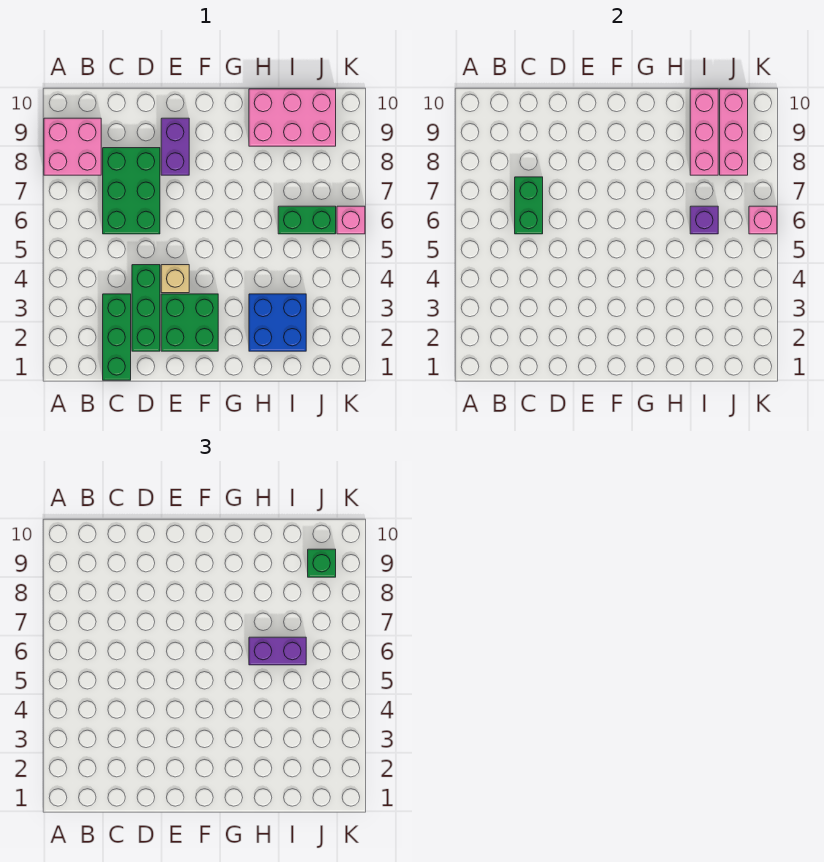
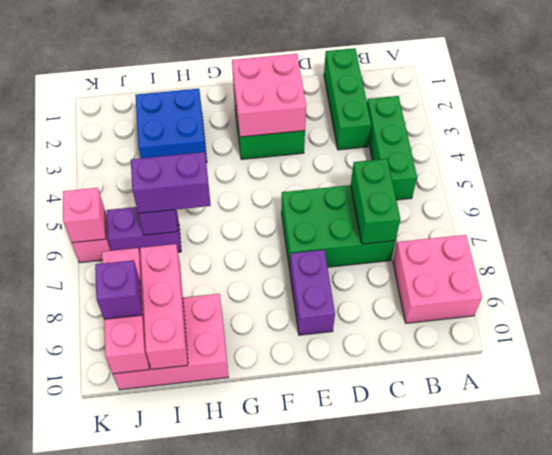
green 2x3 brick [103,148,160,234] -> green 2x3 brick turned to [281,185,395,269]
green 1x3 brick [132,265,160,351] -> green 1x3 brick moved to [367,96,417,200]
none -> pink 2x2 brick [232,54,306,137]
tan 1x1 brick [161,265,189,293] -> none
green 1x2 brick [278,206,336,234] -> purple 1x2 brick [107,207,181,256]
green 1x1 brick [308,549,336,577] -> purple 1x1 brick [95,260,142,319]

